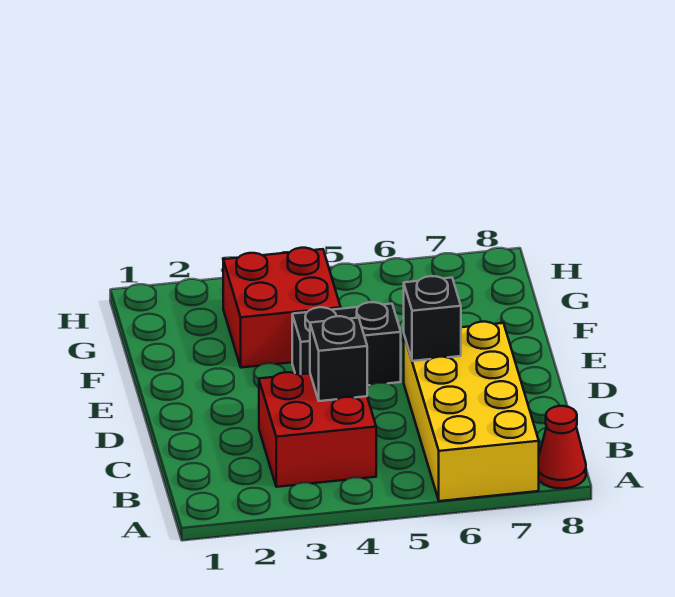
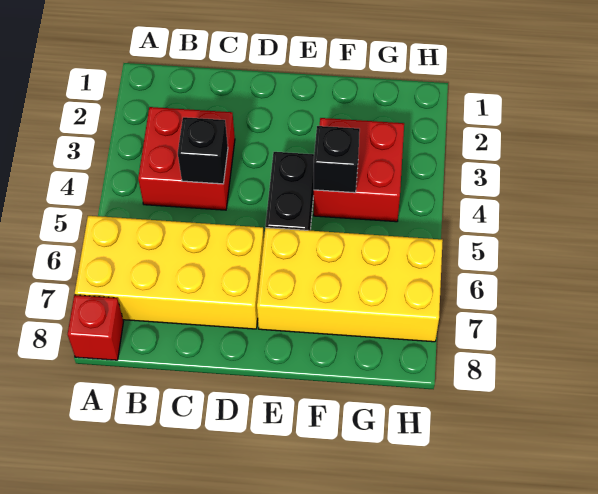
red 1x1 cone [539,406,586,488] -> red 1x1 brick [68,295,123,360]
black 1x1 brick [404,276,461,361] -> black 1x1 brick moved to [314,126,360,193]
none -> yellow 2x4 brick [257,228,443,342]

